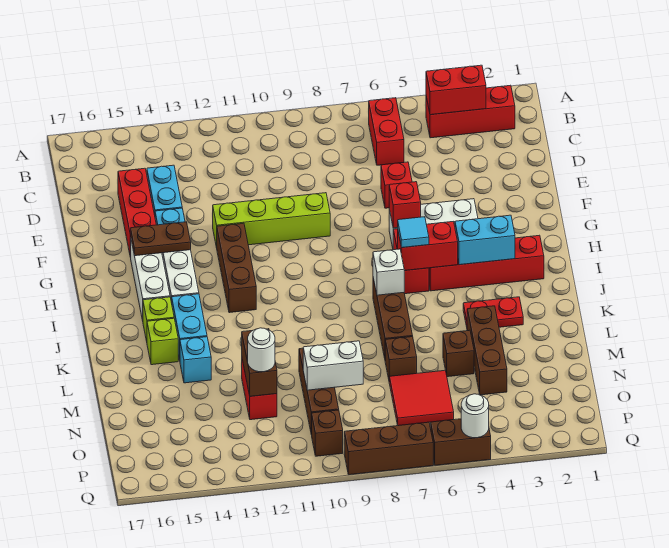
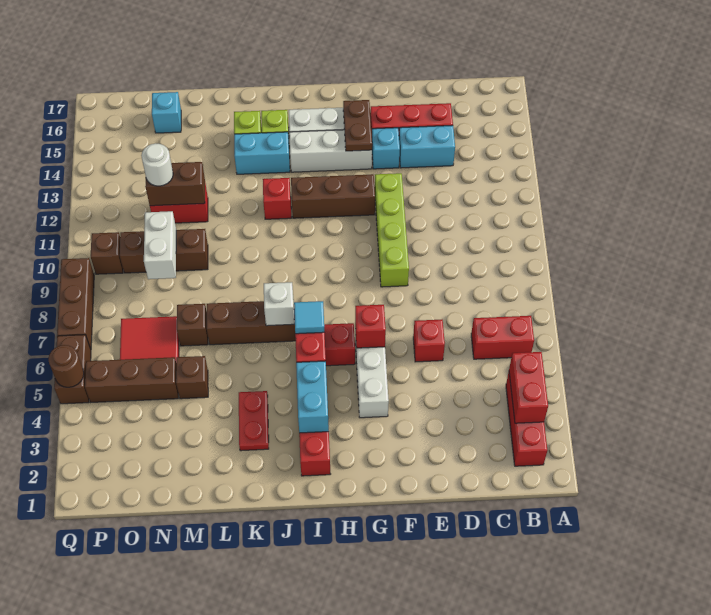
none -> red 1x1 brick [263,178,292,219]
brown 1x3 brick [467,306,507,395] -> brown 1x3 brick moved to [85,357,178,402]
cyan 1x1 brick [180,337,211,383] -> cyan 1x1 brick moved to [152,92,181,133]
white 1x1 round brick [461,394,489,438] -> brown 1x1 round brick [48,345,84,387]

